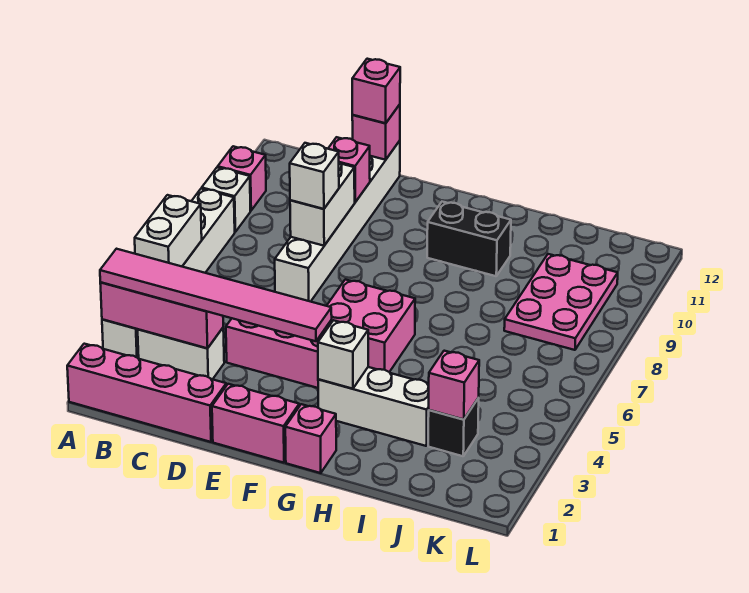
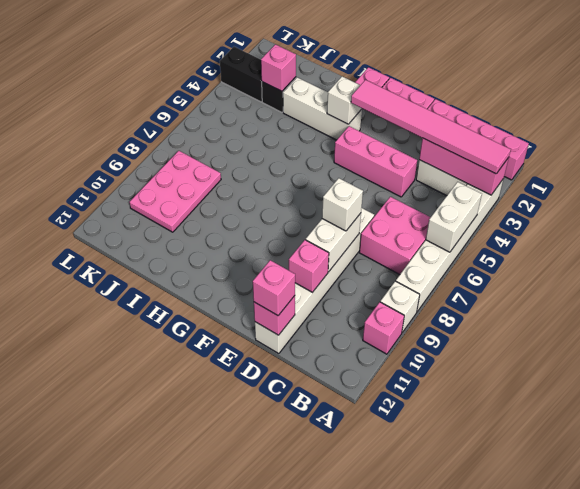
pink 2x2 brick [327,280,415,372] -> pink 2x2 brick moved to [359,197,431,275]
black 1x2 brick [427,202,511,276] -> black 1x2 brick moved to [220,47,262,102]

